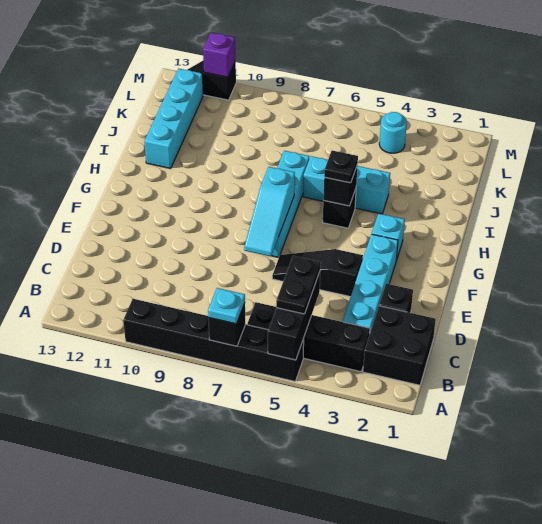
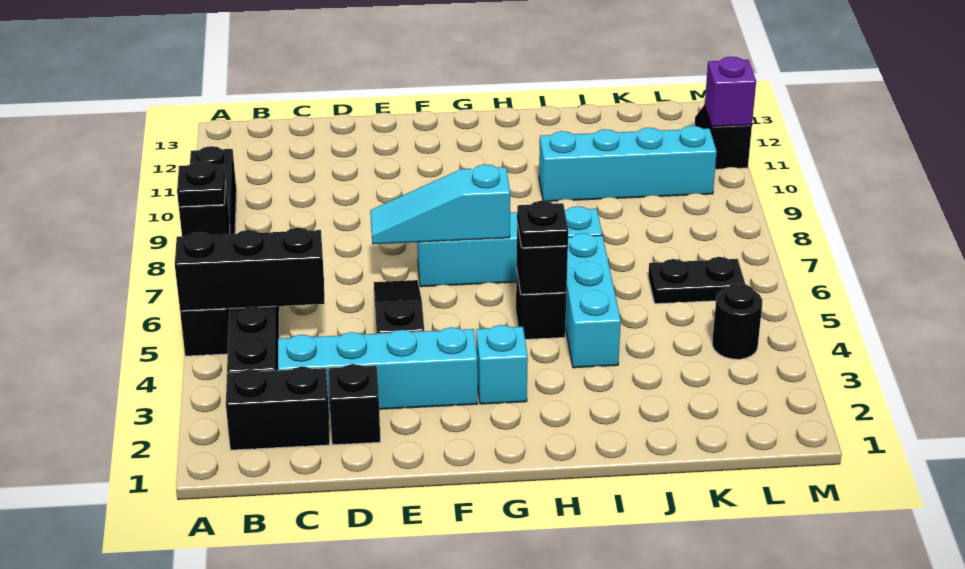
cyan 1x1 plate [208,288,245,324] -> black 1x1 plate [177,161,226,207]
black 2x2 brick [363,306,436,385] -> black 1x2 brick [226,367,330,450]
black 1x2 plate [276,256,321,314] -> black 1x2 plate moved to [648,257,745,304]
cyan 1x4 brick [144,69,203,169] -> cyan 1x4 brick moved to [539,126,717,201]
cyan 1x1 round brick [379,112,407,153] -> black 1x1 round brick [712,283,762,359]

